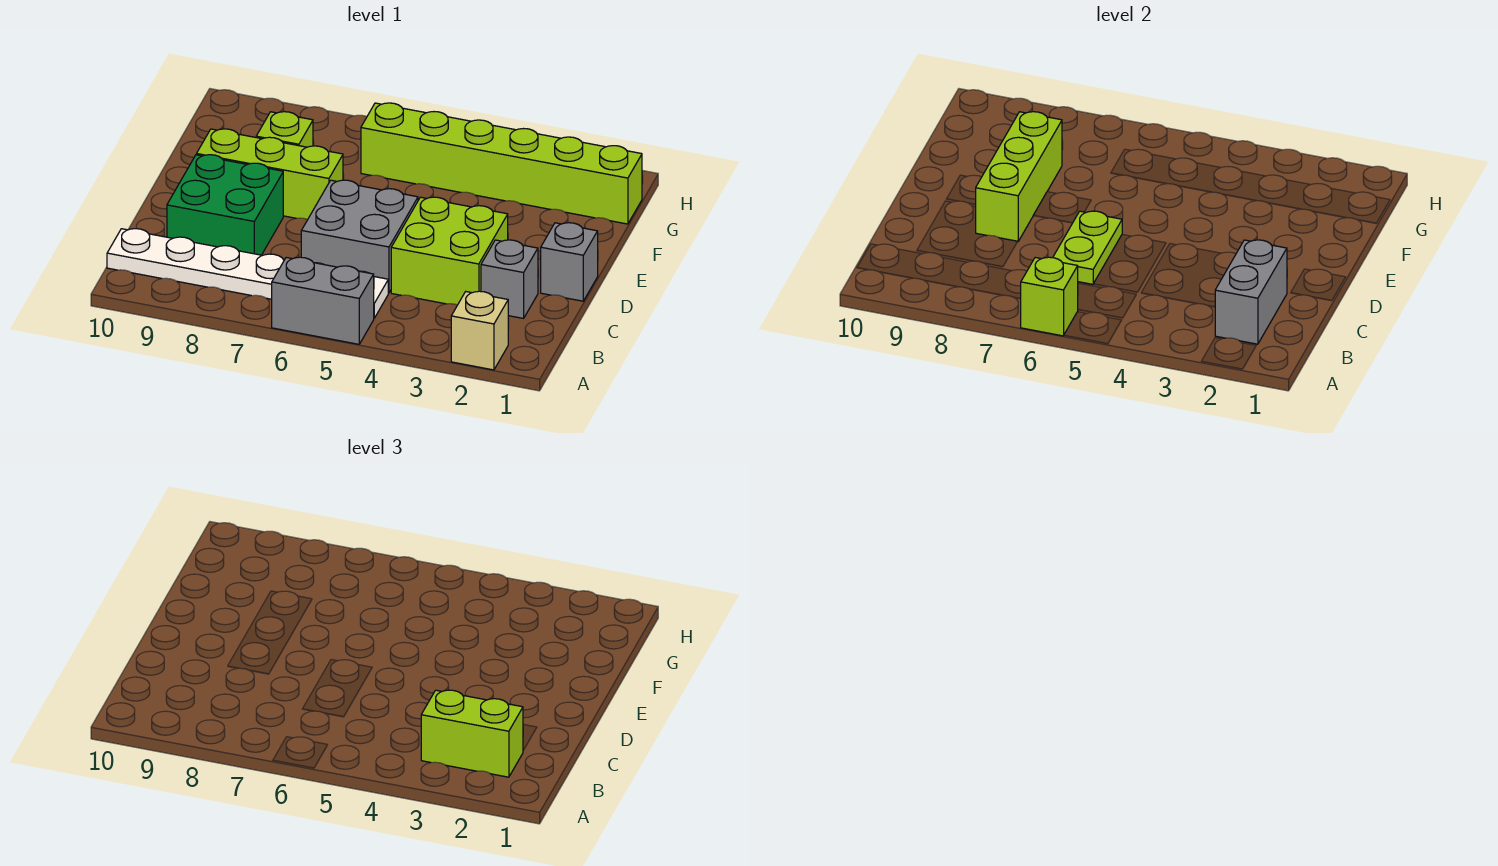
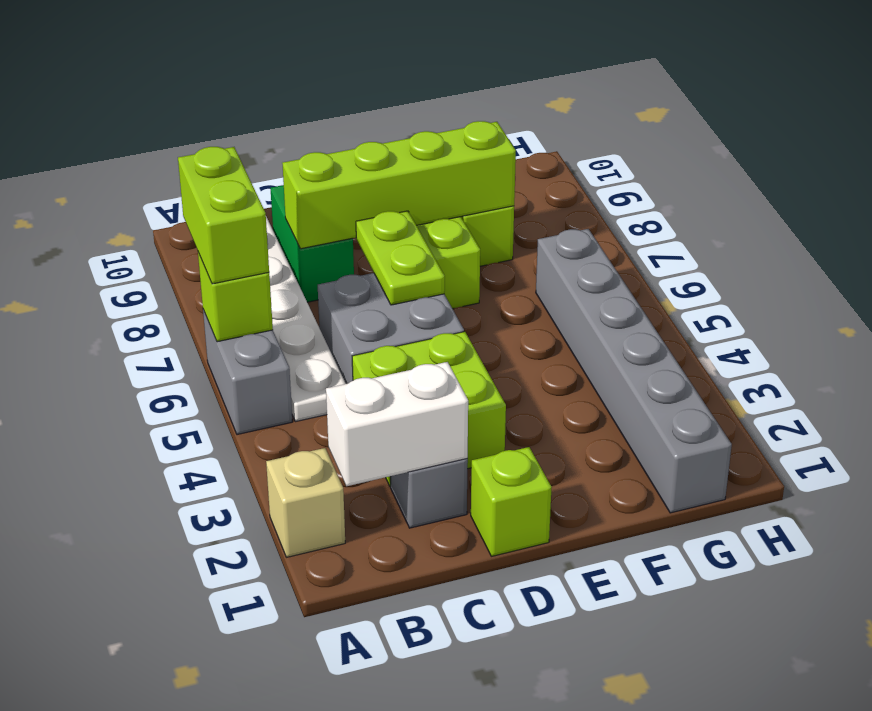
grey 1x2 brick [1215,240,1287,344] -> white 1x2 brick [326,362,468,486]
lime 1x2 brick [421,690,523,777] -> lime 1x2 brick moved to [178,147,269,284]
lime 1x2 plate [1053,211,1122,284] -> lime 1x2 plate turned to [356,211,445,305]
green 2x2 brick [167,155,283,255] -> green 1x2 brick [270,185,354,302]
grey 1x1 brick [541,223,598,301] -> lime 1x1 brick [471,447,552,556]
lime 1x3 brick [975,112,1062,242] -> lime 1x4 brick [282,121,516,249]
lime 1x6 brick [361,103,642,224] -> grey 1x6 brick [536,229,732,513]

